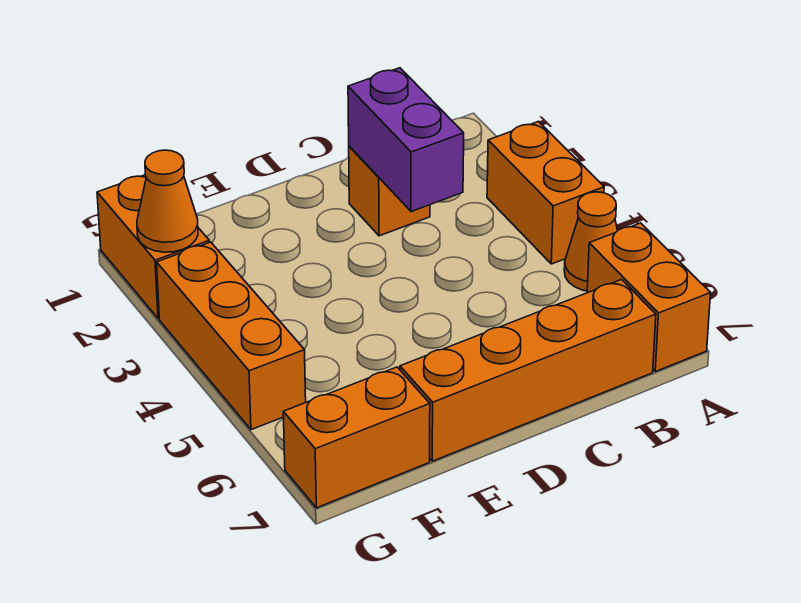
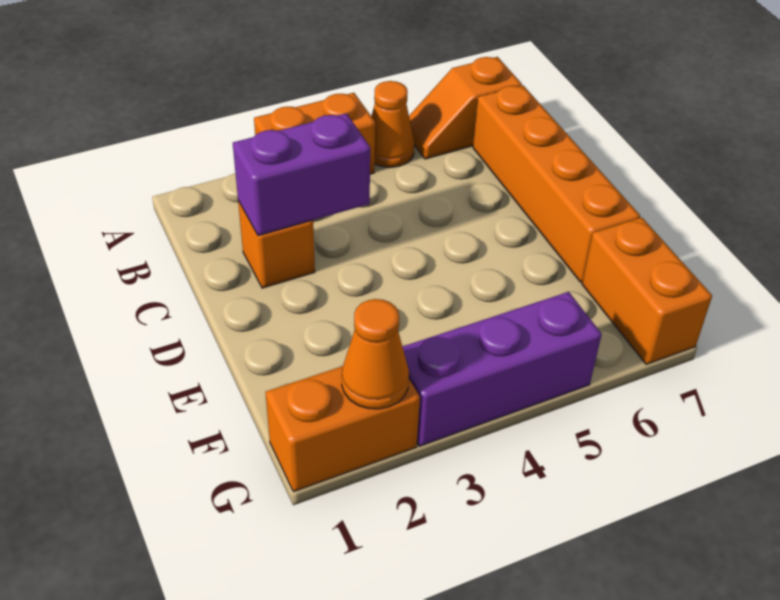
orange 1x2 brick [587,223,711,372] -> orange 1x2 slope [409,57,522,159]
orange 1x3 brick [157,242,306,430] -> purple 1x3 brick [402,292,602,446]

